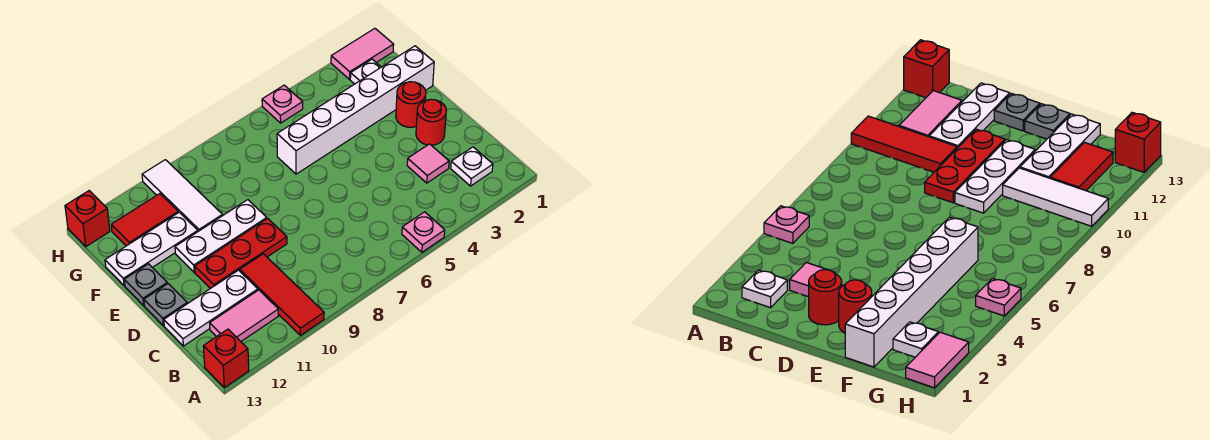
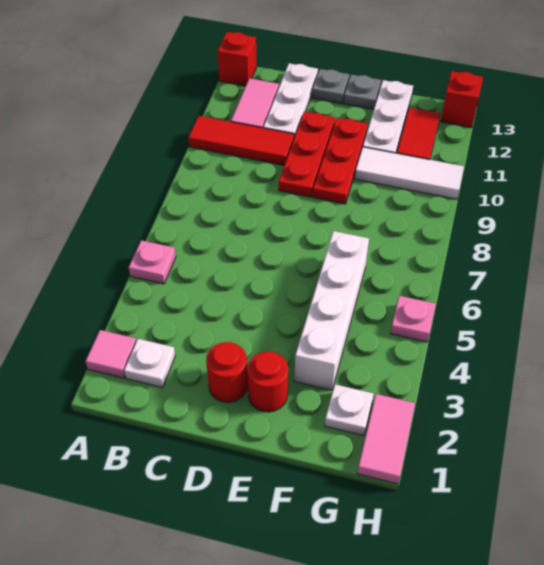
pink 1x1 tile [407,144,449,183] -> pink 1x1 tile moved to [86,330,136,378]
white 1x3 plate [175,200,267,272] -> red 1x3 plate [313,118,368,204]
white 1x6 brick [277,46,434,174] -> white 1x4 brick [294,231,369,390]

